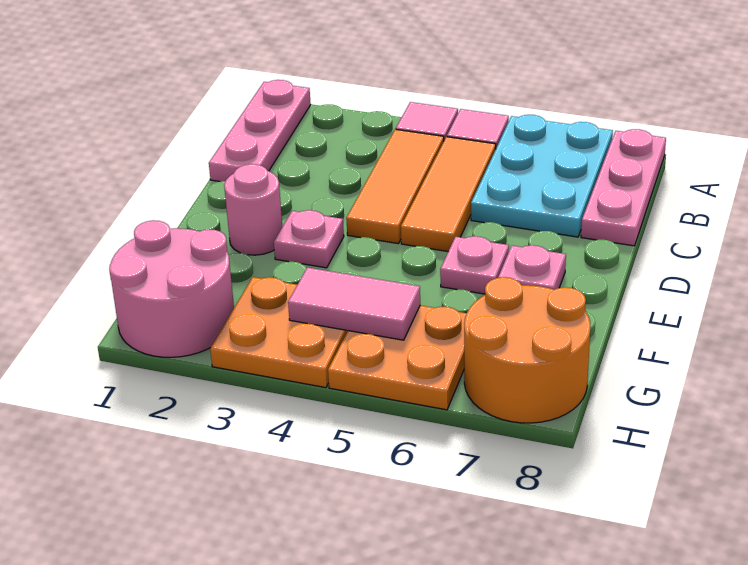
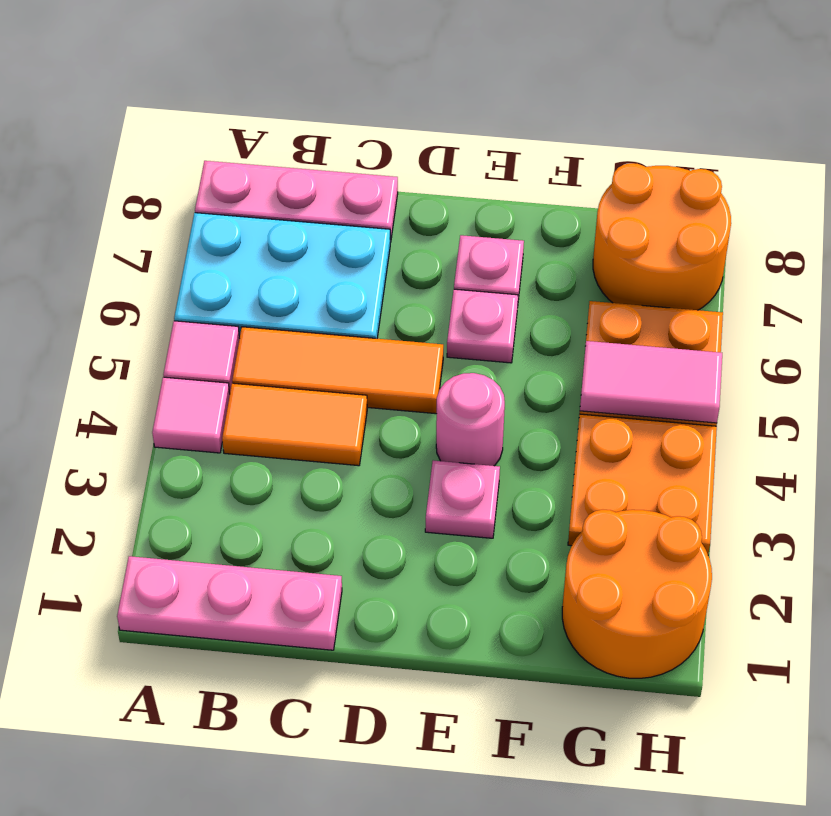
orange 1x3 tile [346,129,444,244] -> orange 1x2 tile [222,383,367,466]
pink 1x1 round brick [224,164,282,255] -> pink 1x1 round brick moved to [436,373,505,466]
pink 2x2 round brick [109,220,234,357] -> orange 2x2 round brick [562,510,712,678]
pink 1x2 tile [288,268,420,340] -> pink 1x2 tile turned to [580,341,722,423]

